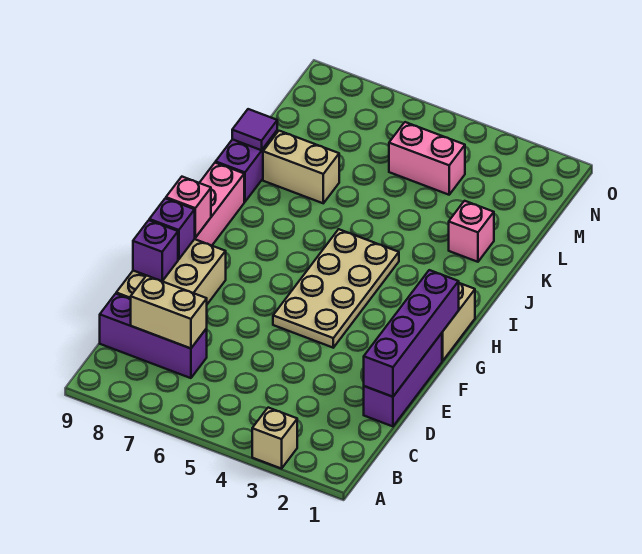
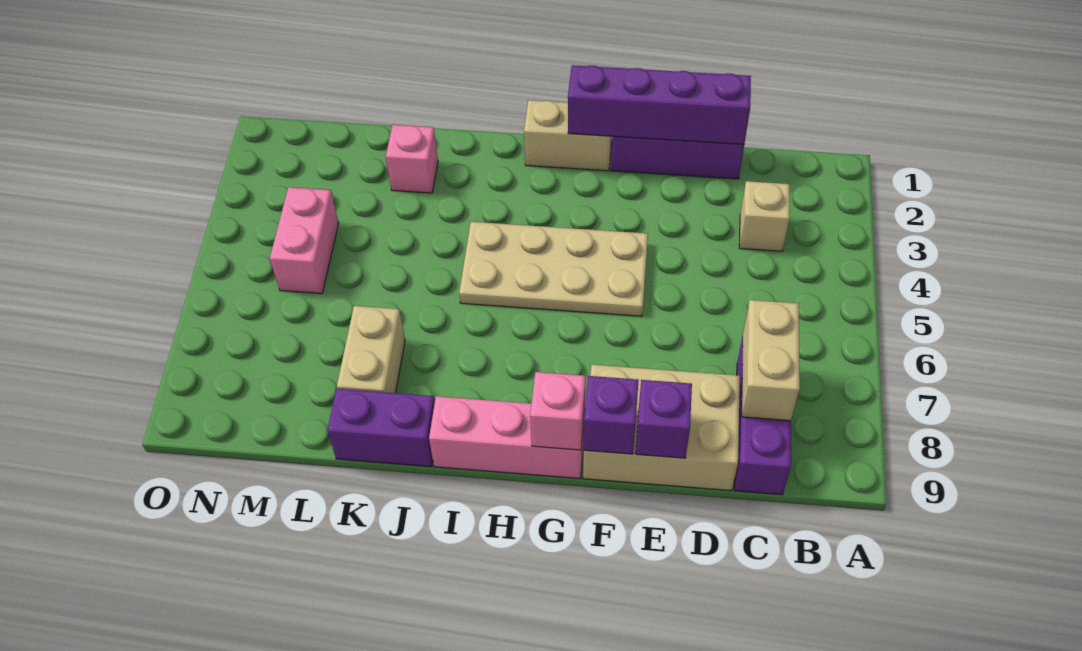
tan 1x1 brick [252,408,297,469] -> tan 1x1 brick moved to [739,181,790,251]
purple 1x1 tile [232,109,277,150] -> none

